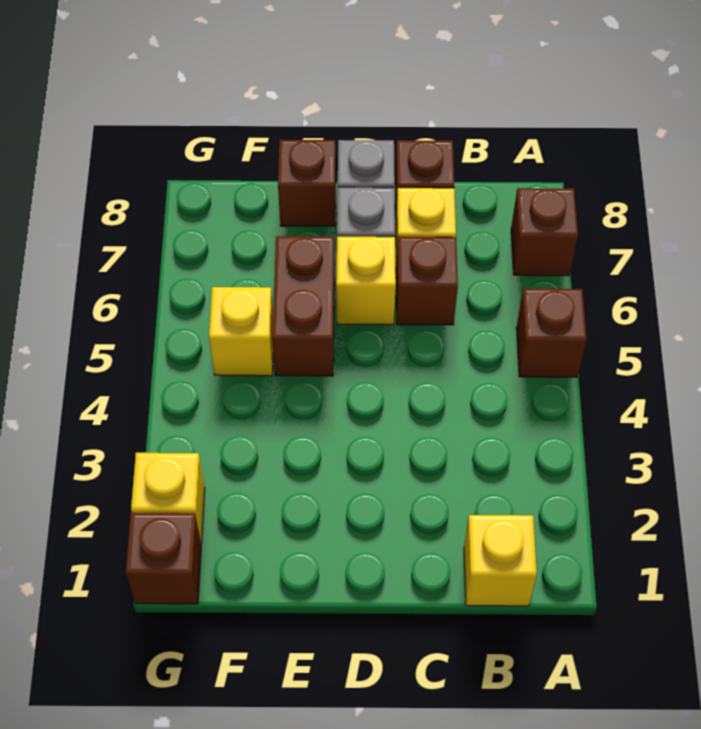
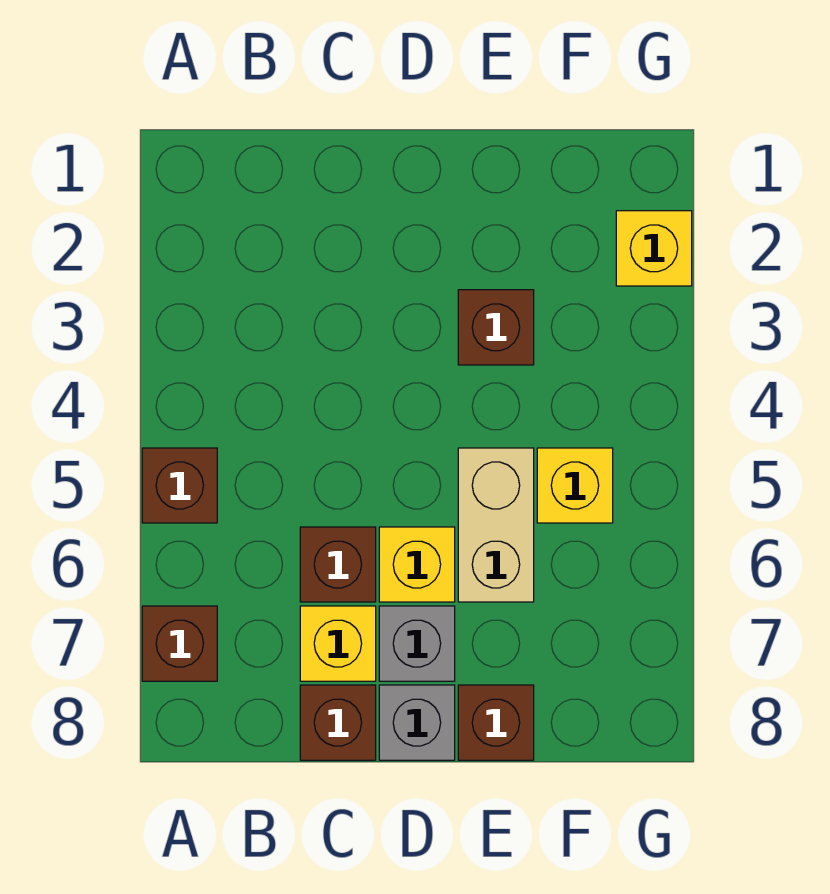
yellow 1x1 brick [464,515,537,606] -> none
brown 1x2 brick [272,236,335,376] -> tan 1x2 brick [458,448,534,602]
brown 1x1 brick [126,513,201,604] -> brown 1x1 brick moved to [458,290,534,365]

